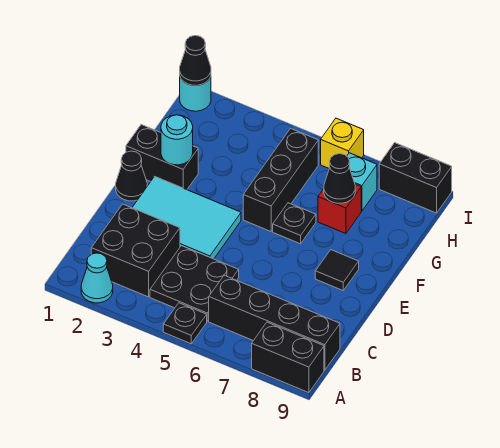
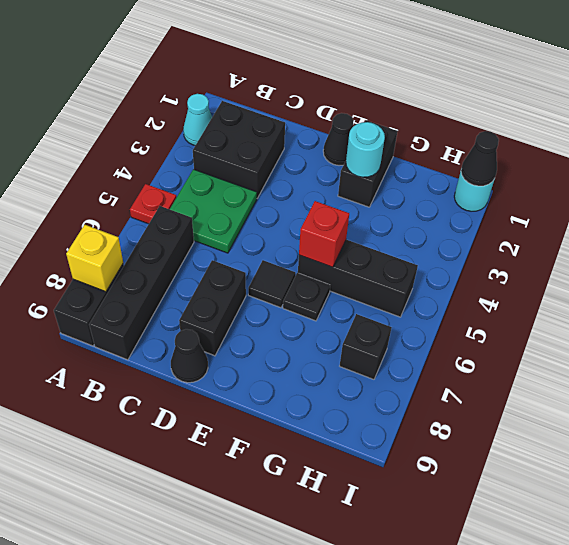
black 1x1 plate [163,303,207,344] -> red 1x1 plate [130,184,176,224]
black 2x2 plate [150,246,239,321] -> green 2x2 plate [170,169,257,253]
cyan 2x3 tile [132,176,241,259] -> none
black 1x1 tile [315,250,359,290] -> black 1x1 tile moved to [248,260,295,308]
red 1x1 brick [318,184,361,234] -> red 1x1 brick moved to [299,201,349,267]
black 1x1 cone [324,154,355,203] -> black 1x1 cone moved to [171,329,208,383]
cyan 1x1 brick [347,153,377,211] -> black 1x1 brick [340,314,392,379]
yellow 1x1 brick [321,118,364,168] -> yellow 1x1 brick moved to [66,225,123,292]
black 1x2 brick [379,143,452,213] -> black 1x2 brick moved to [179,260,246,356]

